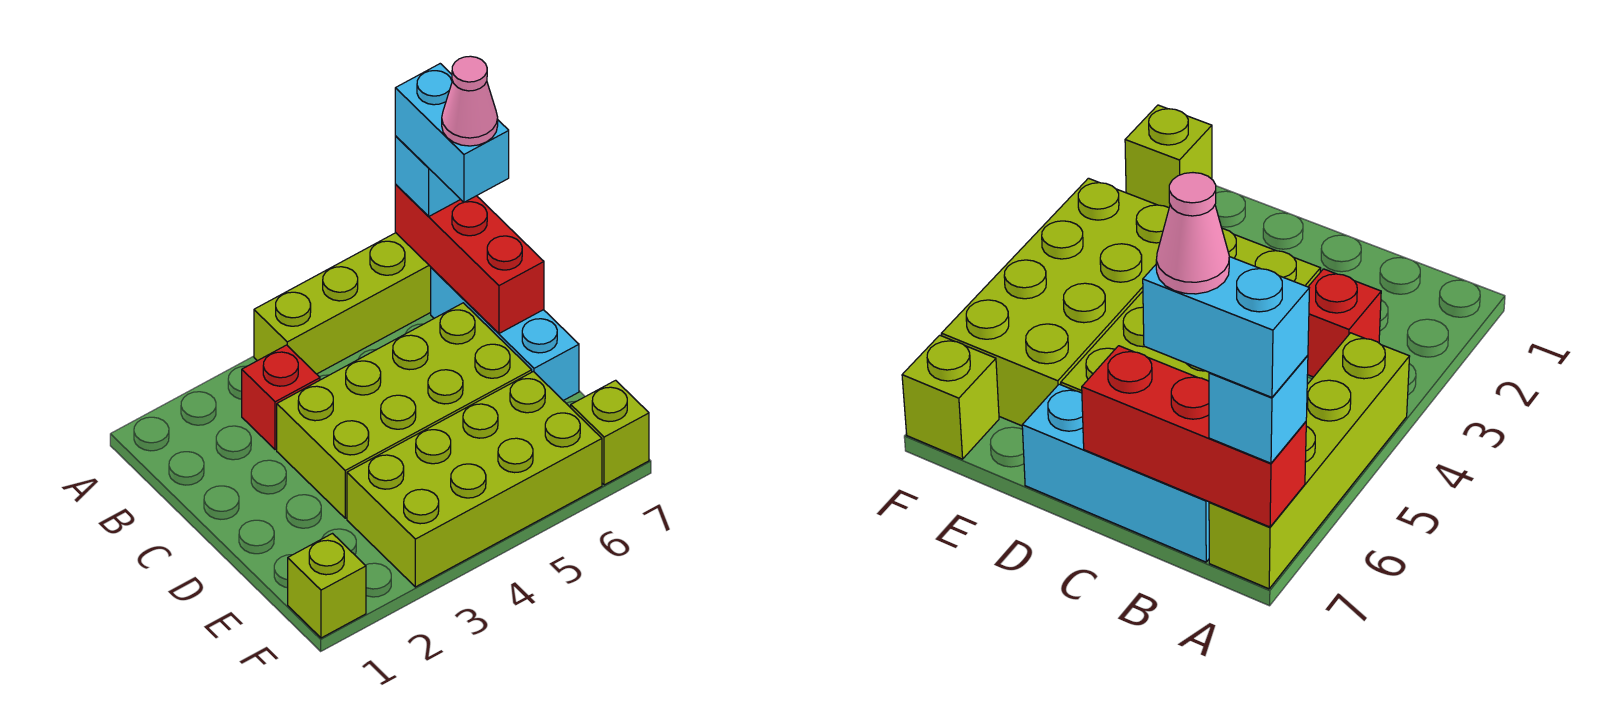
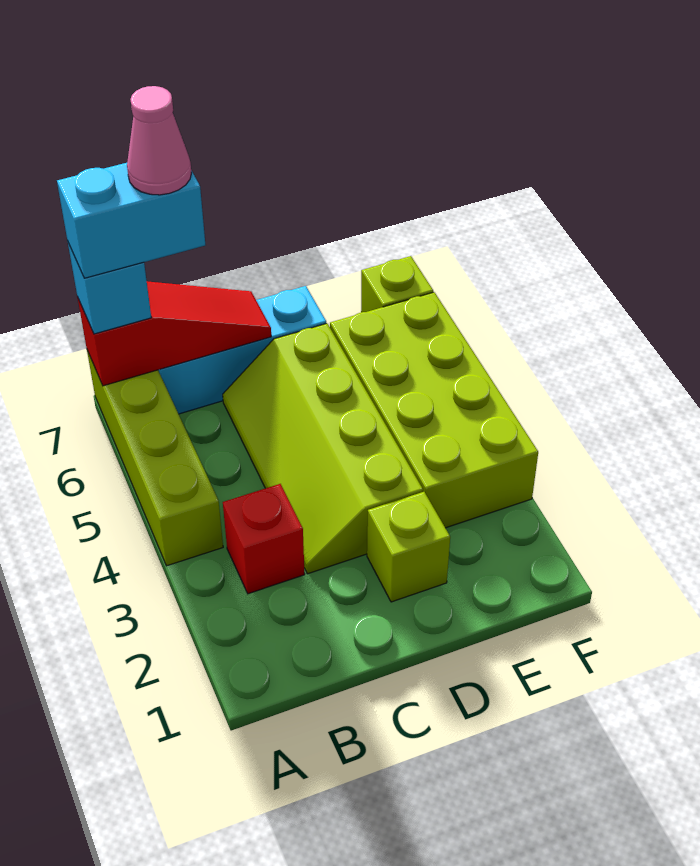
red 1x3 brick [395,185,544,333] -> red 1x3 slope [78,281,271,386]
lime 2x4 brick [277,303,532,518] -> lime 2x4 slope [223,323,423,574]
lime 1x1 brick [288,534,366,638] -> lime 1x1 brick moved to [367,492,450,602]

